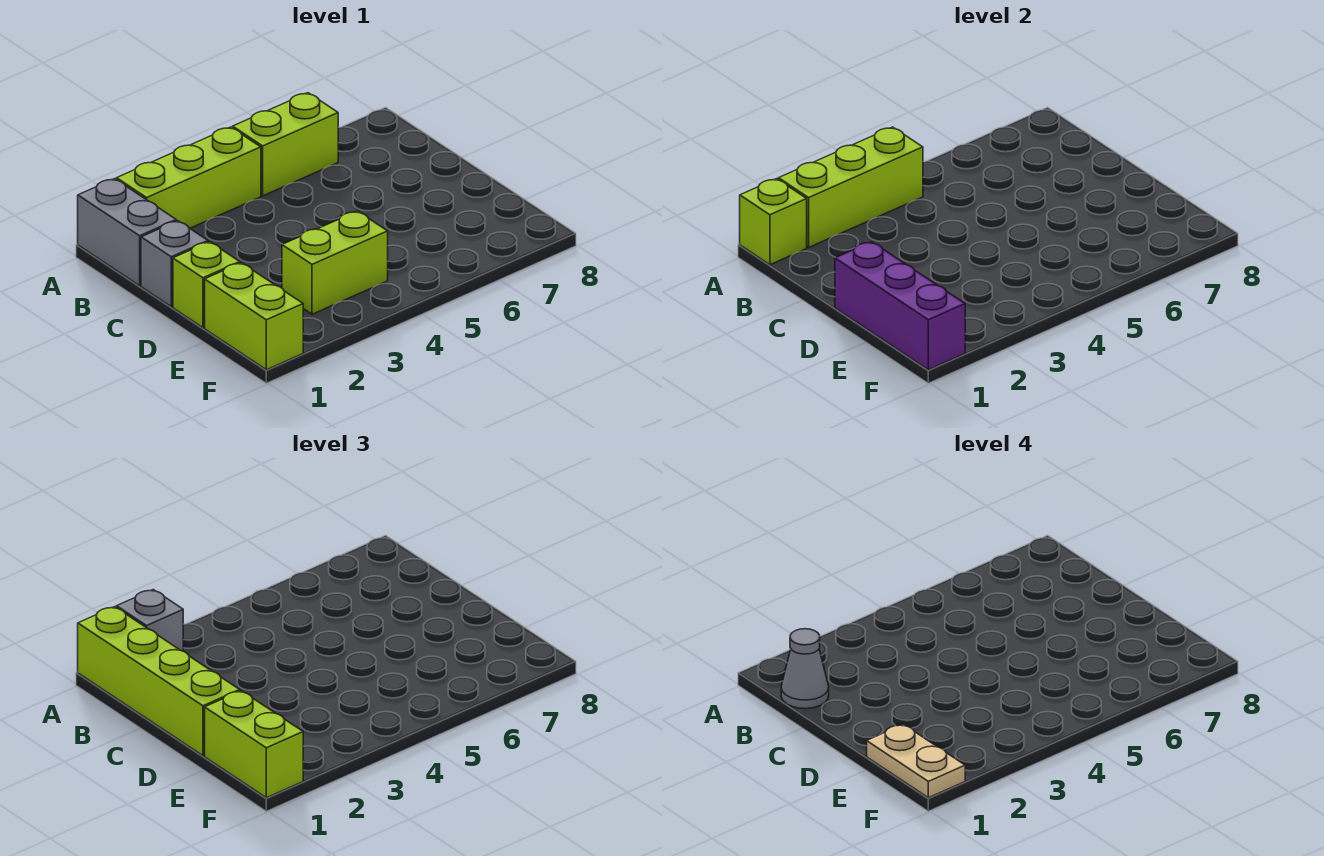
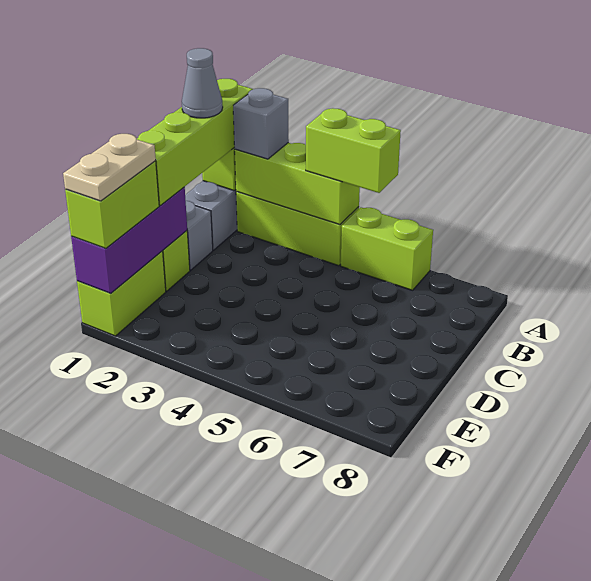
lime 1x2 brick [282,211,388,314] -> lime 1x2 brick moved to [306,108,401,193]

